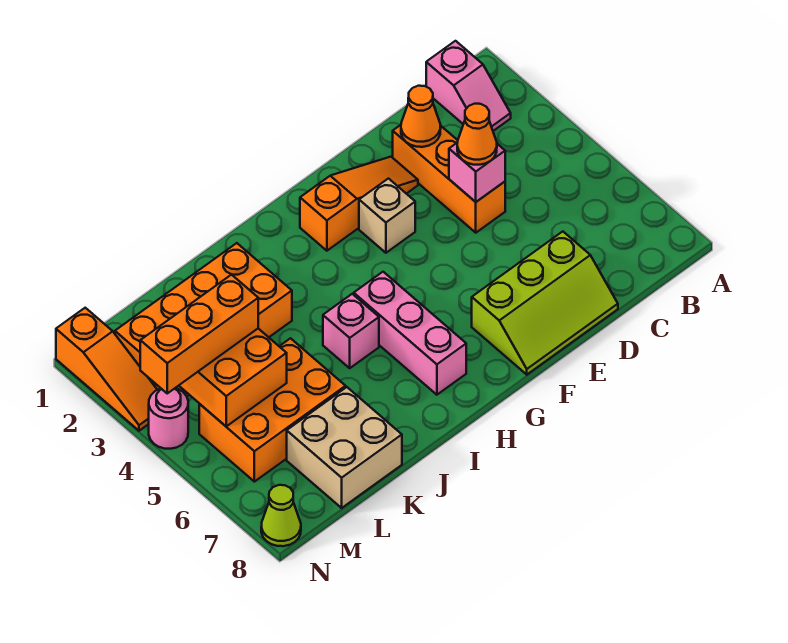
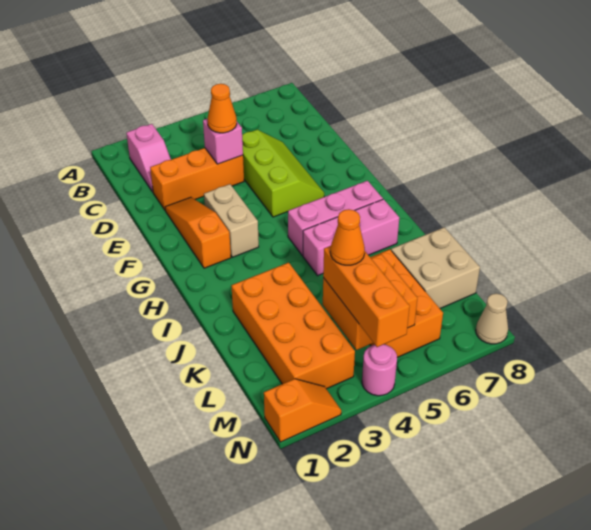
pink 1x2 slope [426,41,511,131] -> pink 1x2 slope turned to [126,124,171,192]
orange 1x1 cone [401,86,441,147] -> orange 1x1 cone moved to [330,209,365,265]
lime 2x3 slope [472,232,618,375] -> lime 2x3 slope moved to [242,129,324,217]
tan 1x1 brick [359,179,415,253] -> tan 1x2 brick [204,184,259,257]
pink 1x1 brick [323,294,379,368] -> pink 1x3 brick [303,199,399,275]
orange 1x3 slope [56,308,157,431] -> orange 1x2 slope [264,379,341,442]
lime 1x1 cone [261,485,301,546] -> tan 1x1 cone [476,293,508,344]

